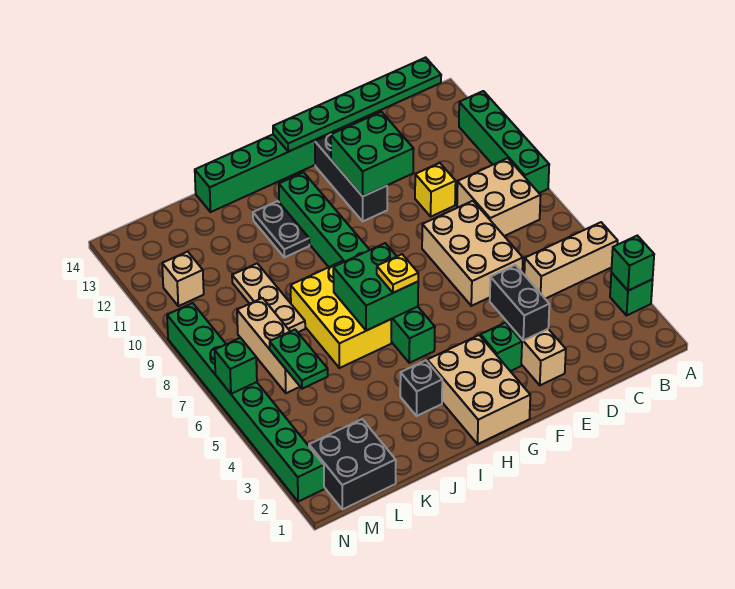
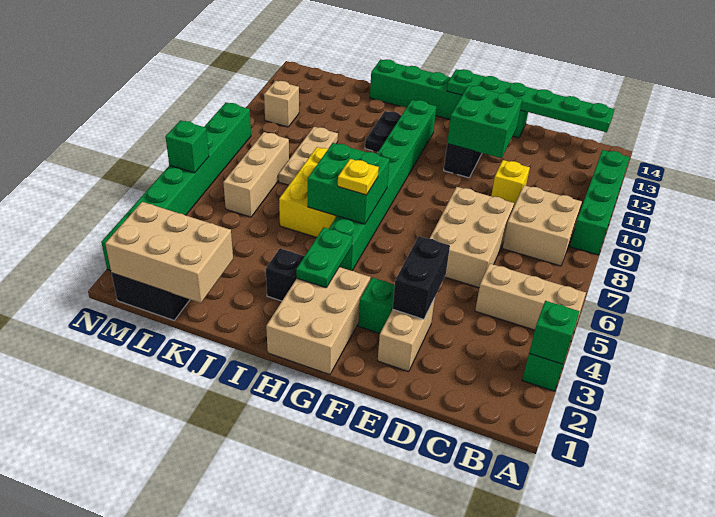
none -> tan 2x3 brick [105,202,233,303]
green 1x2 plate [270,330,328,389] -> green 1x2 plate moved to [296,228,353,288]

